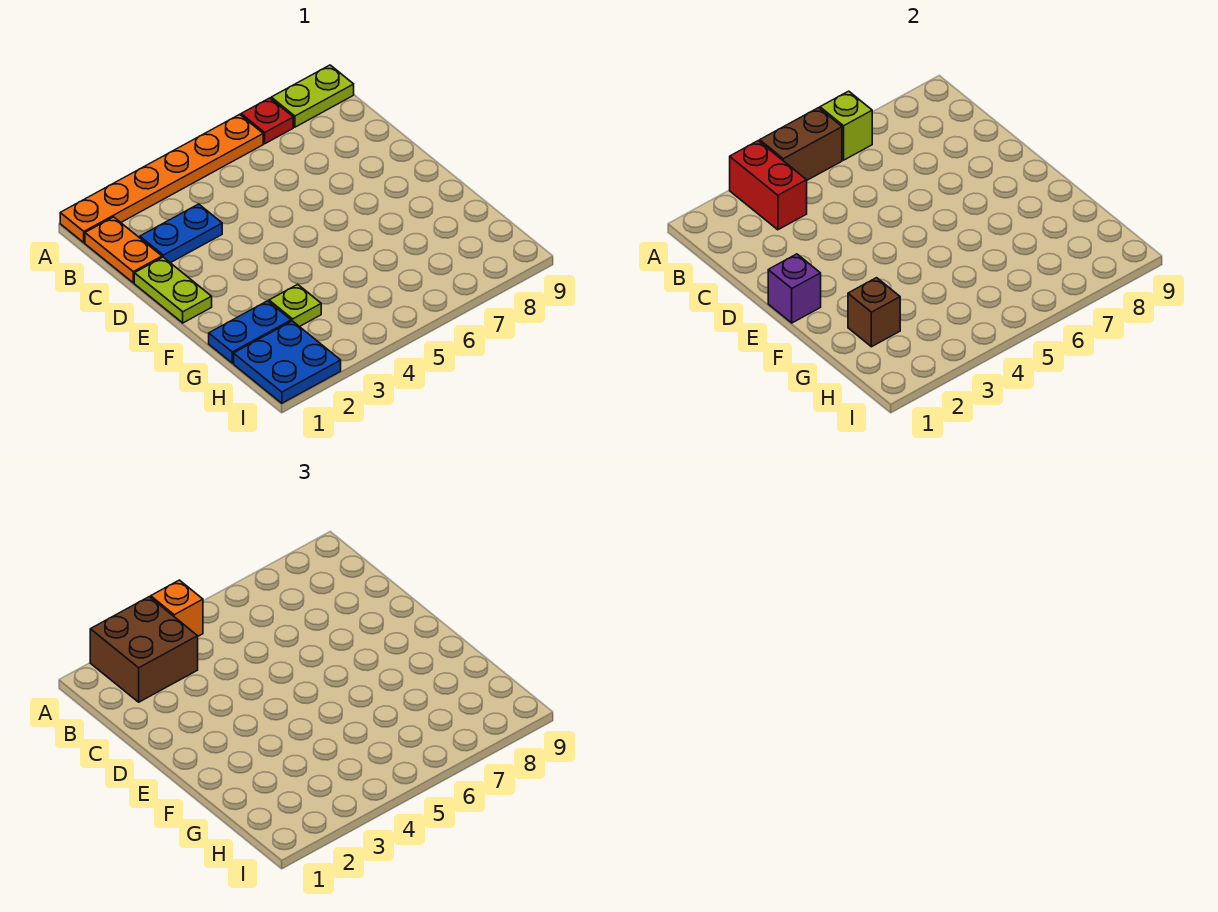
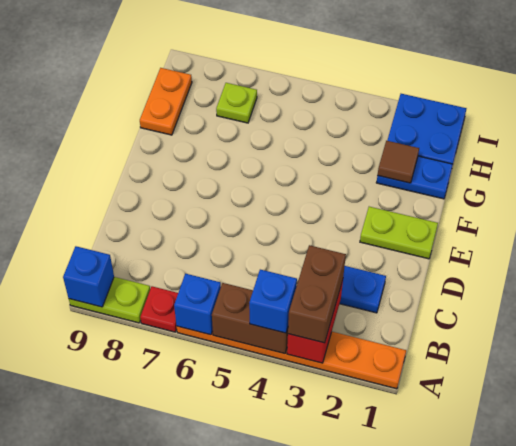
brown 2x2 brick [90,597,198,702] -> brown 1x2 brick [288,245,346,343]
orange 1x1 brick [151,580,203,636] -> blue 1x1 brick [249,270,297,333]
lime 1x1 brick [820,91,872,160] -> blue 1x1 brick [174,274,221,335]
none -> blue 1x1 brick [63,246,114,307]
orange 1x2 plate [85,217,162,283] -> orange 1x2 plate moved to [140,68,192,135]
lime 1x2 plate [134,257,212,323] -> lime 1x2 plate turned to [360,207,438,259]
purple 1x1 brick [768,254,821,323] -> none
brown 1x1 brick [848,278,900,347] -> brown 1x1 tile [377,141,419,183]
lime 1x1 plate [269,284,321,327] -> lime 1x1 plate moved to [216,83,257,123]

